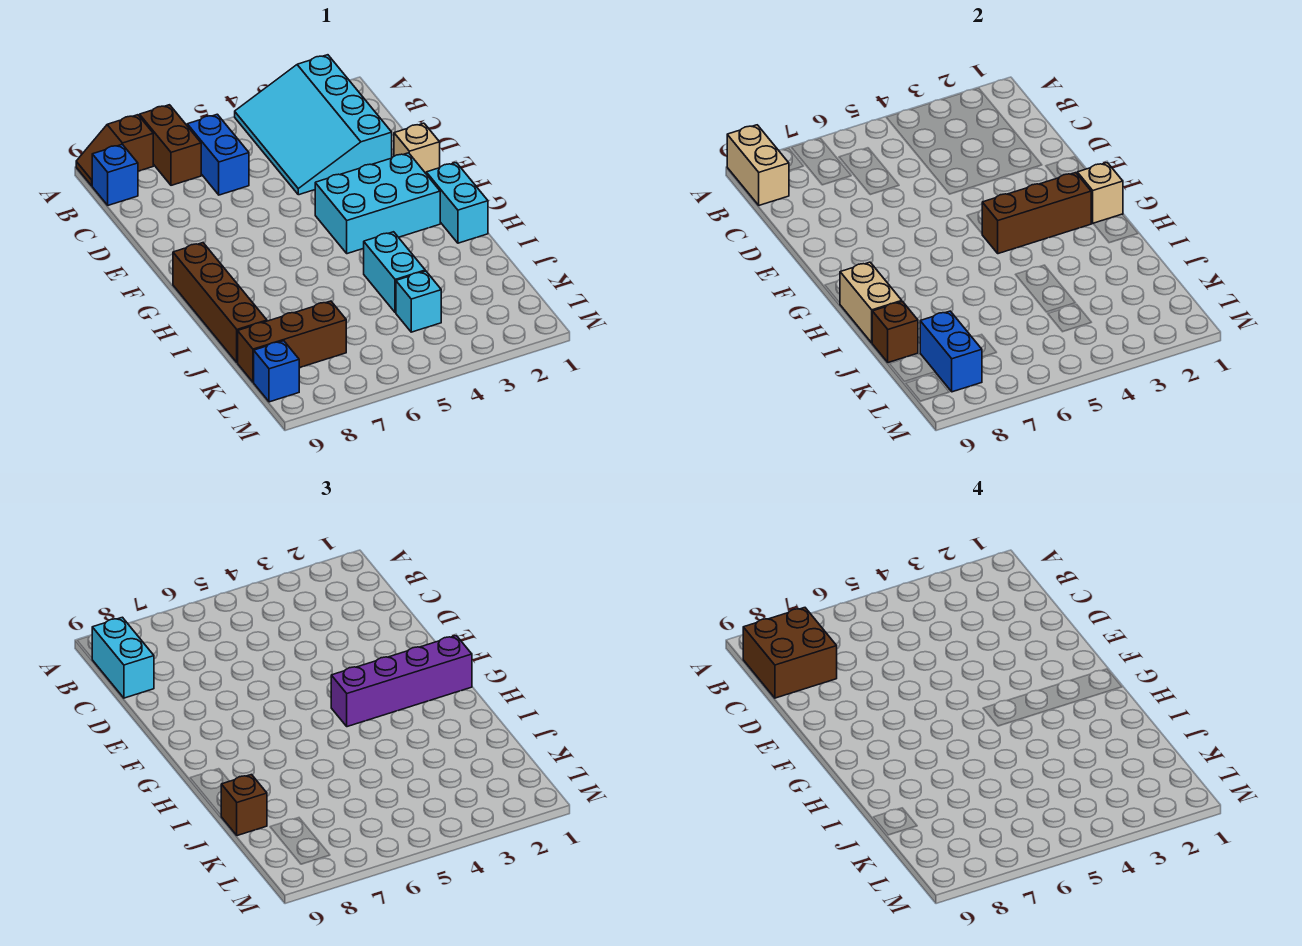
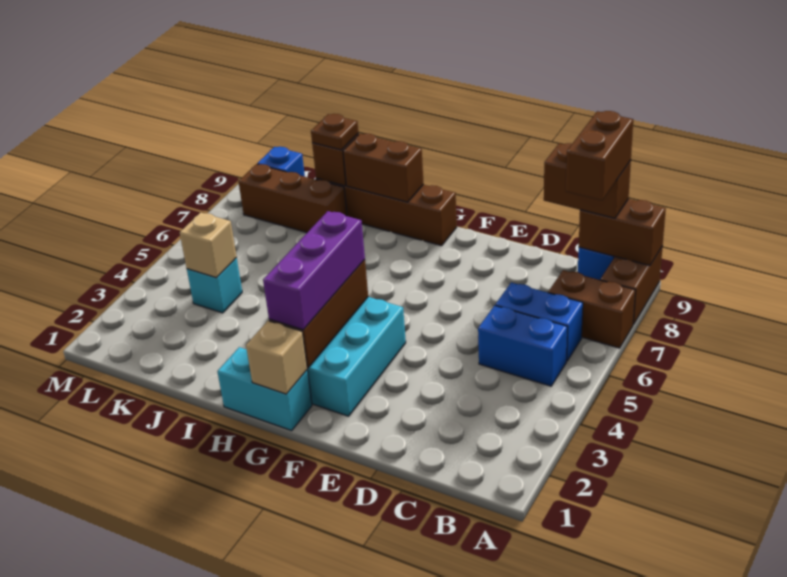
cyan 3x4 slope [235,55,392,195] -> none
brown 1x2 slope [76,115,153,186] -> brown 1x2 brick [600,246,663,325]
tan 1x2 brick [727,125,789,205] -> brown 1x2 brick [579,199,666,266]
brown 2x2 brick [743,608,837,698] -> brown 1x2 brick [566,111,633,200]
cyan 1x2 brick [92,617,154,698] -> brown 1x2 brick [544,143,631,218]
tan 1x1 brick [394,123,440,173] -> tan 1x1 brick moved to [180,213,237,278]
purple 1x4 brick [331,636,472,727] -> purple 1x3 brick [263,211,365,330]
tan 1x2 brick [840,262,902,343] -> brown 1x2 brick [343,134,424,202]
cyan 1x2 brick [364,232,425,313] -> none
brown 1x1 brick [221,775,267,836] -> brown 1x1 plate [311,114,358,150]
brown 1x3 brick [238,301,346,382] -> brown 1x3 brick turned to [238,164,347,233]
blue 1x2 brick [920,311,982,392] -> blue 1x2 brick moved to [478,306,567,386]

